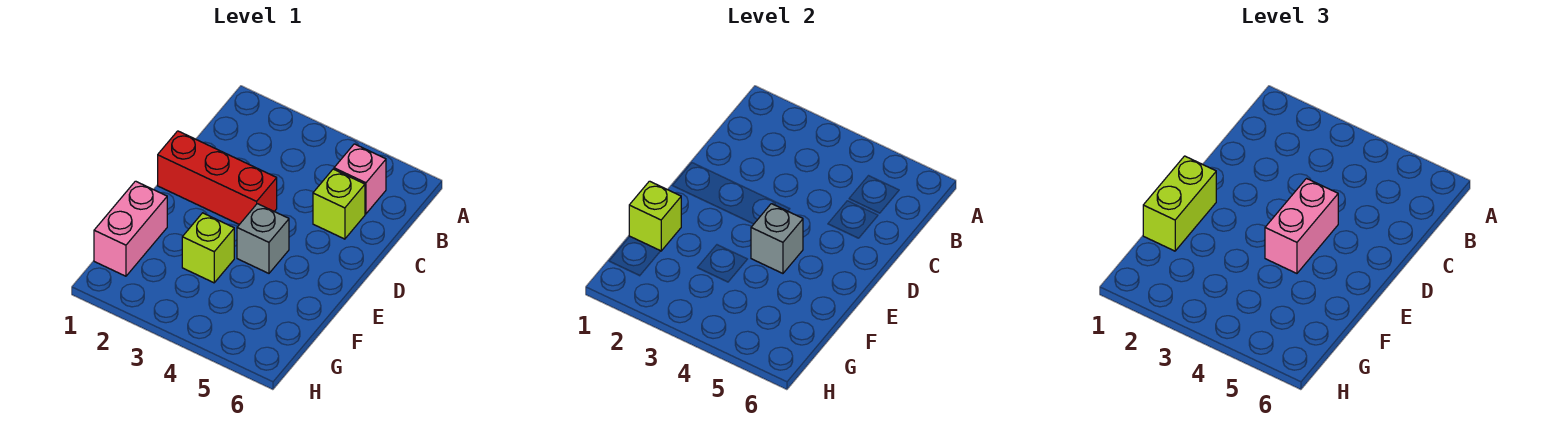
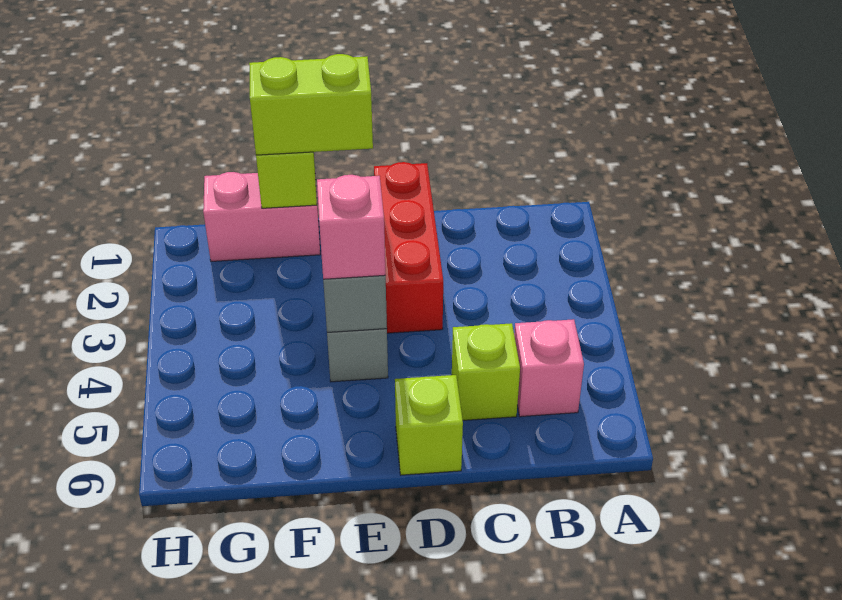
pink 1x2 brick [1265,179,1338,273] -> pink 1x1 brick [317,175,386,279]
lime 1x1 brick [182,213,234,283] -> lime 1x1 brick moved to [395,375,463,475]

